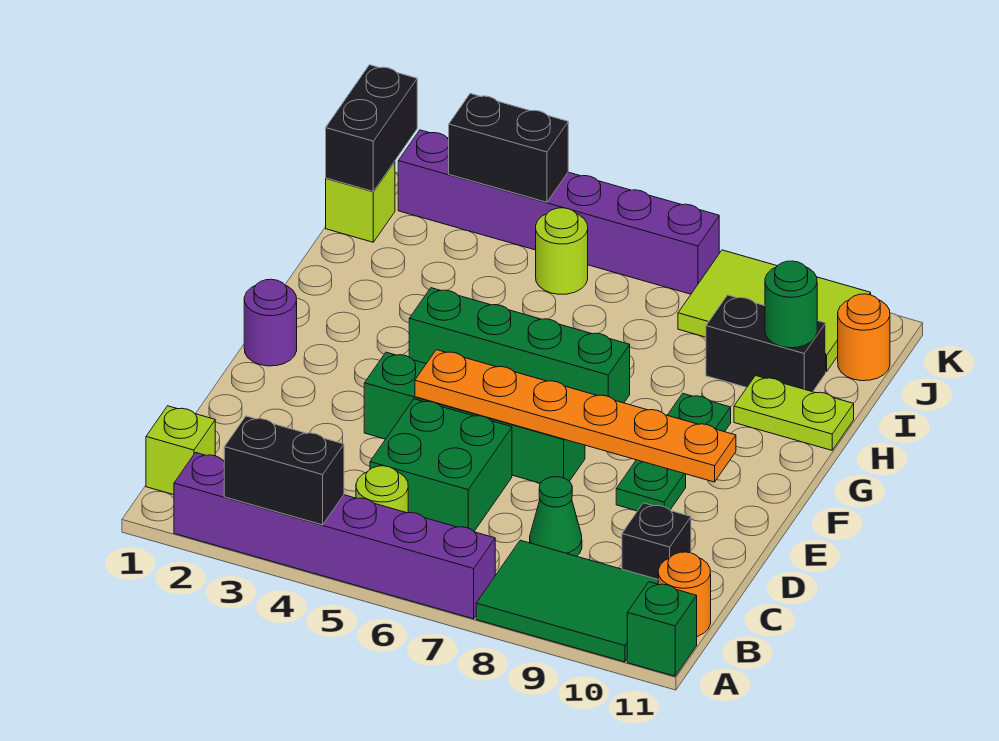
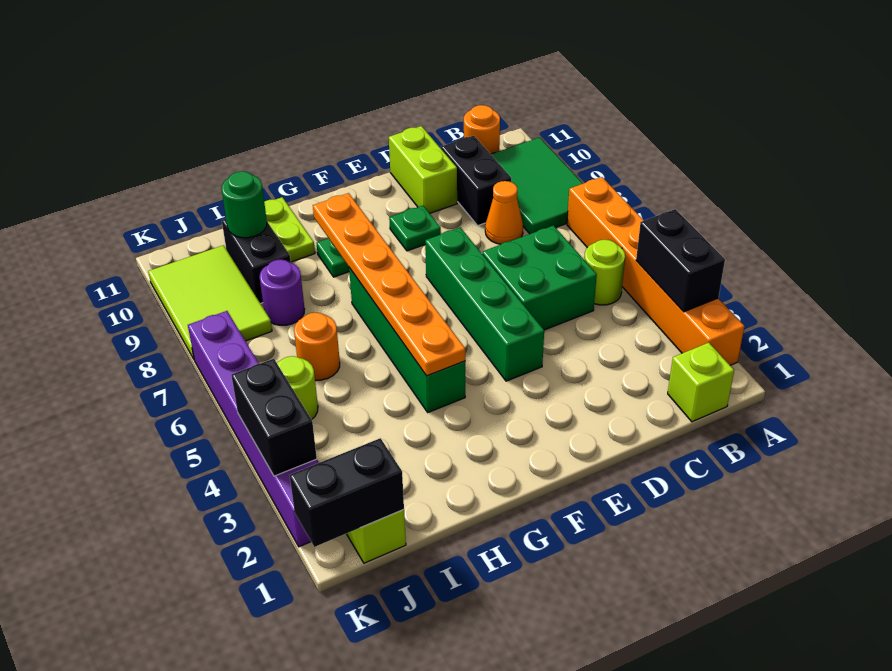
purple 1x6 brick [174,453,495,619] -> orange 1x6 brick [567,177,744,365]
green 1x1 brick [627,582,697,676] -> none
green 1x1 cone [530,477,582,556] -> orange 1x1 cone [485,181,523,244]
black 1x1 brick [622,503,691,579] -> black 1x2 brick [441,136,511,225]
none -> lime 1x2 brick [389,126,457,213]
orange 1x6 plate [415,350,736,482] -> orange 1x6 plate moved to [313,193,465,376]
purple 1x1 round brick [244,279,297,366] -> purple 1x1 round brick moved to [260,260,304,325]
orange 1x1 round brick [838,294,890,381] -> orange 1x1 round brick moved to [294,313,340,380]

